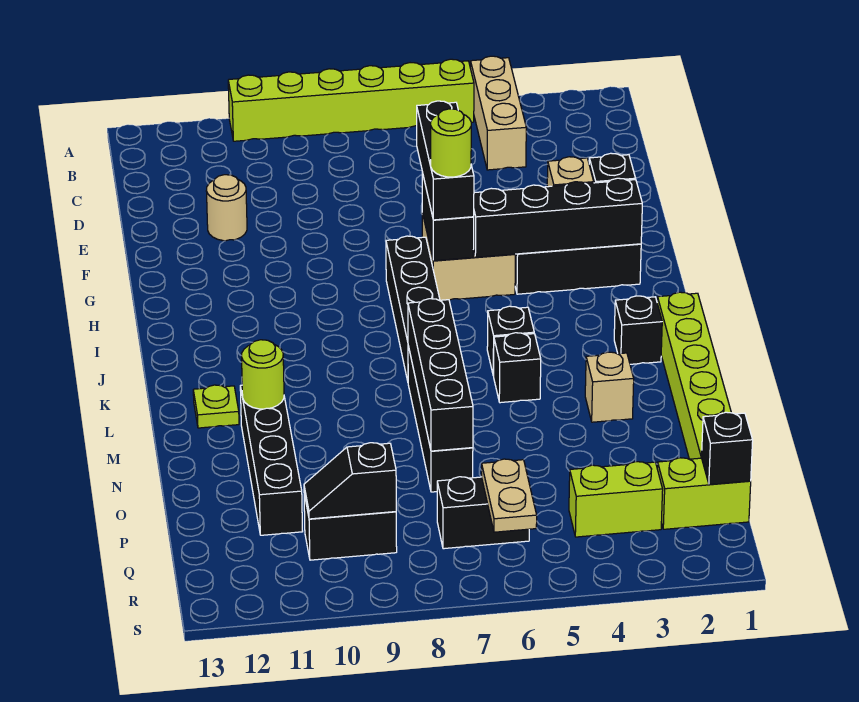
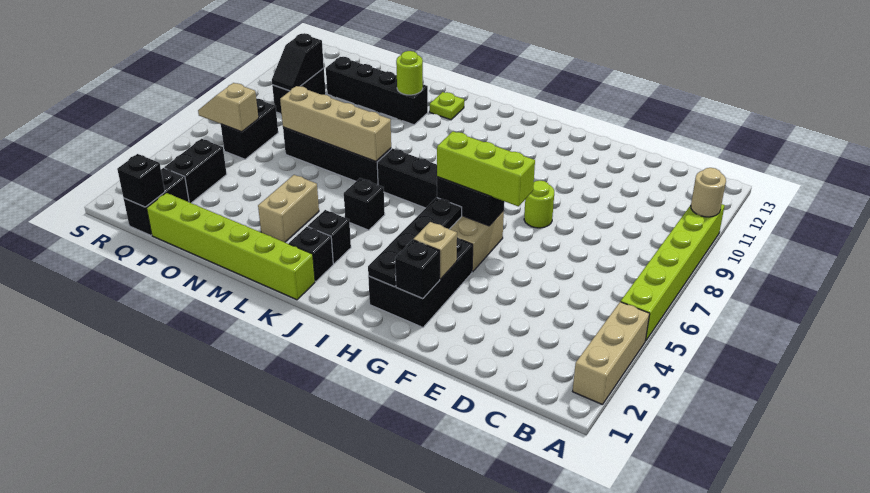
tan 1x3 brick [470,56,526,170] -> tan 1x3 brick turned to [573,302,650,405]
tan 1x1 round brick [206,175,247,241] -> tan 1x1 round brick moved to [691,168,726,217]
black 1x3 brick [417,101,474,220] -> lime 1x3 brick [437,131,535,206]
black 1x4 brick [474,178,642,257] -> black 1x4 plate [368,198,462,287]
lime 1x1 round brick [431,109,471,177] -> lime 1x1 round brick moved to [524,181,554,228]
black 1x1 brick [494,333,541,403] -> black 1x1 brick moved to [308,210,351,264]
black 1x4 brick [408,299,473,451] -> tan 1x4 brick [280,86,391,161]
tan 1x1 brick [585,352,634,422] -> tan 1x2 brick [258,175,319,242]
lime 1x2 brick [657,458,751,529] -> black 1x2 brick [124,168,189,235]
lime 1x2 brick [569,462,663,537] -> black 1x2 brick [164,139,227,203]
tan 1x2 plate [482,459,537,532] -> tan 1x2 slope [198,83,258,132]
black 1x2 slope [304,443,396,519] -> black 1x2 slope turned to [272,33,324,91]

